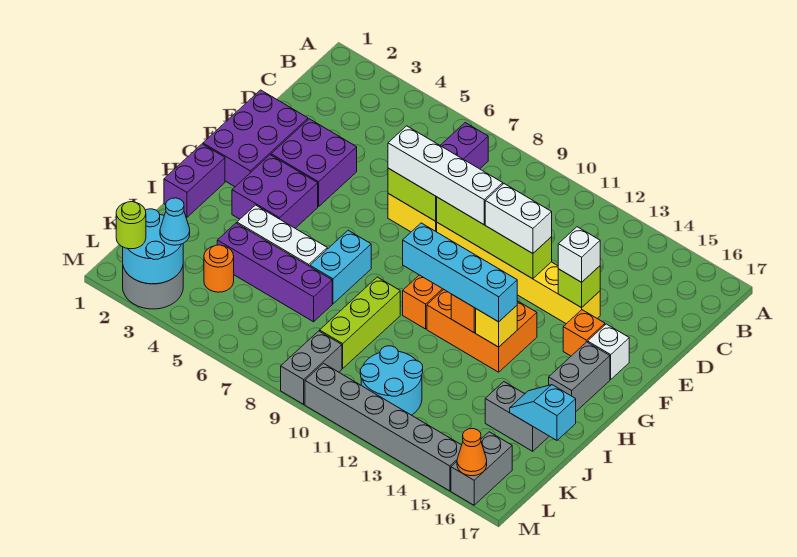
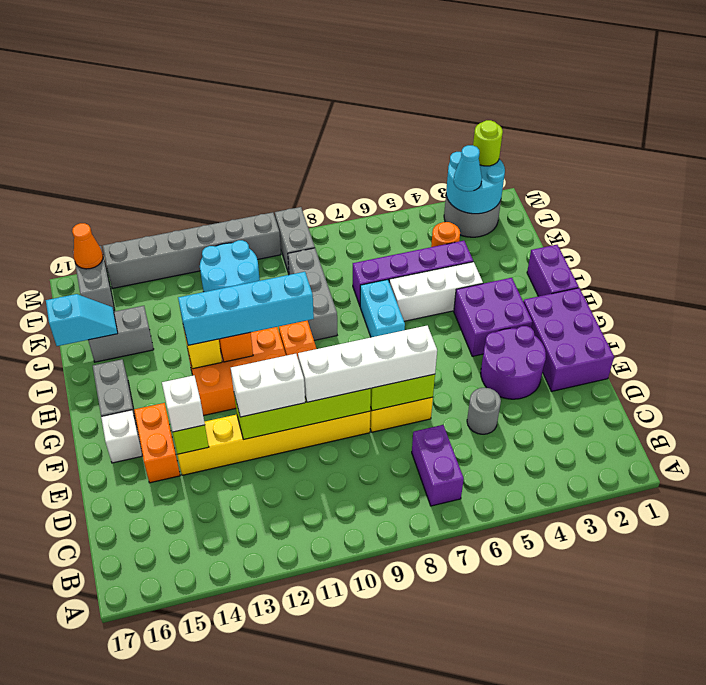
none -> grey 1x1 round brick [467,388,501,434]
purple 2x2 brick [271,119,357,207] -> purple 2x2 round brick [481,326,546,399]
orange 1x1 brick [563,310,605,356] -> orange 1x2 brick [134,403,180,483]
lime 1x3 brick [320,277,400,368] -> grey 1x3 brick [288,248,337,340]

